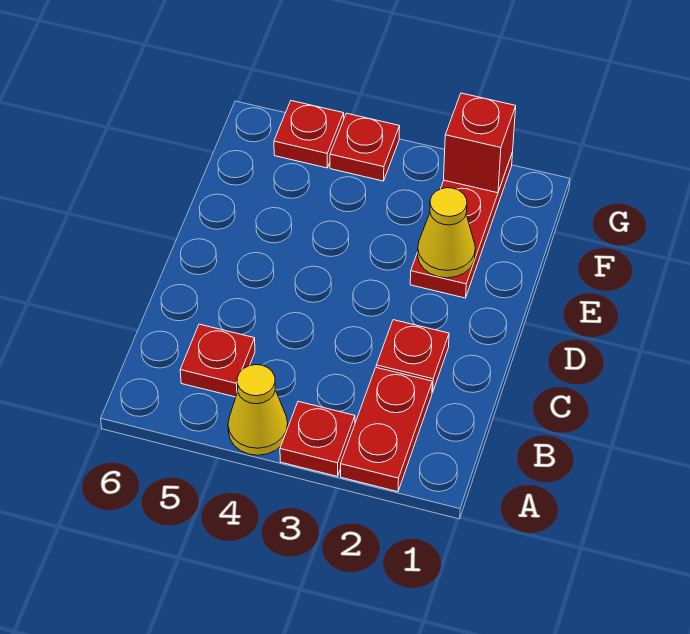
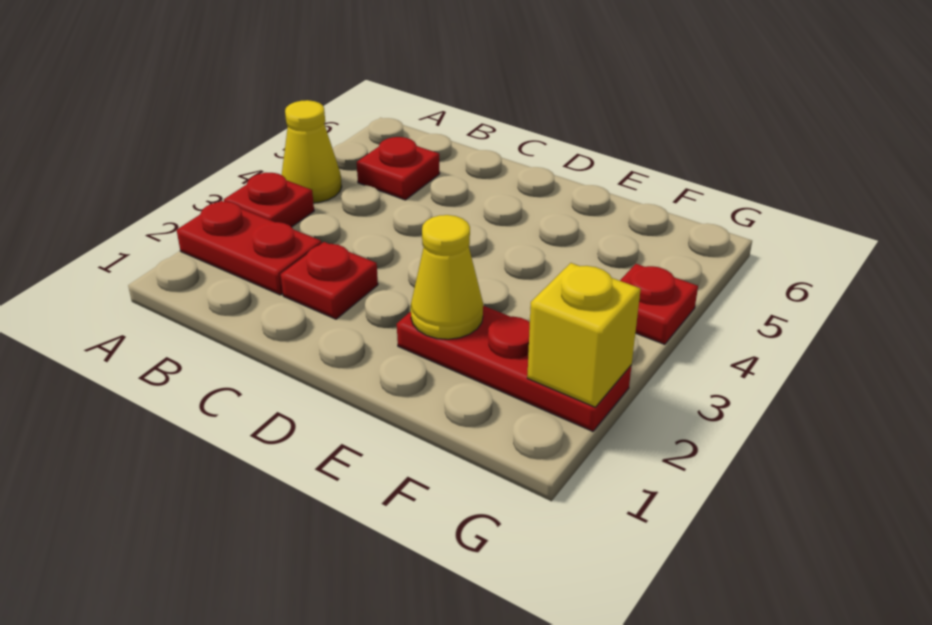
red 1x1 brick [444,93,516,193] -> yellow 1x1 brick [527,263,641,407]
red 1x1 plate [274,101,344,168] -> none

